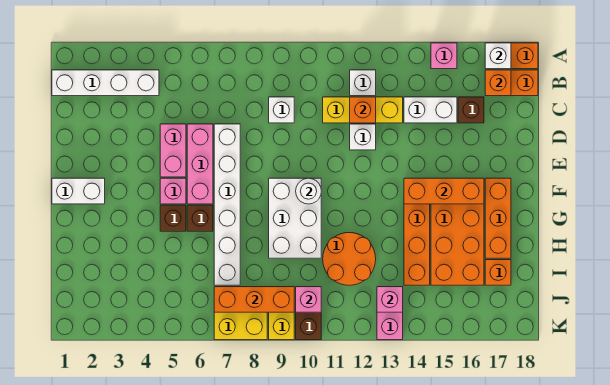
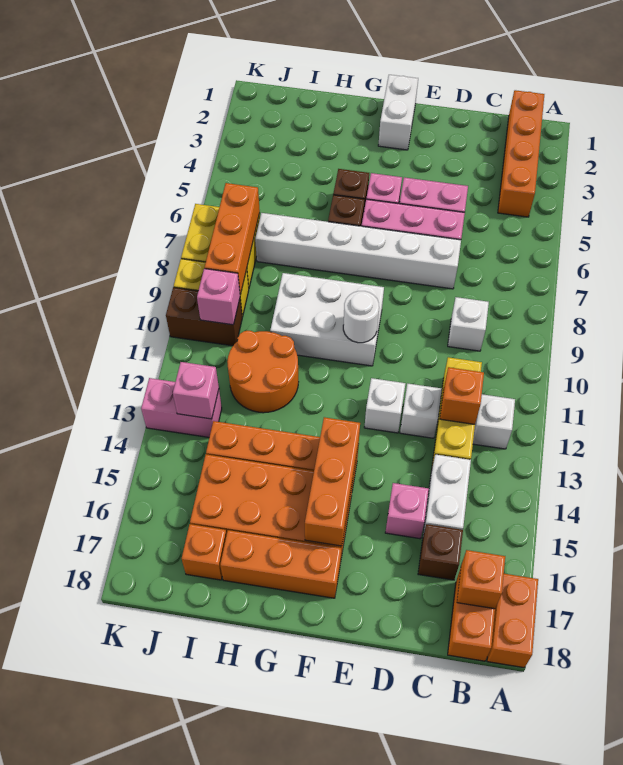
pink 1x1 brick [431,43,457,69] -> pink 1x1 brick moved to [385,483,429,539]
white 1x1 brick [485,43,511,69] -> white 1x1 brick moved to [364,378,405,433]
white 1x4 brick [52,70,159,96] -> orange 1x4 brick [498,90,544,217]

